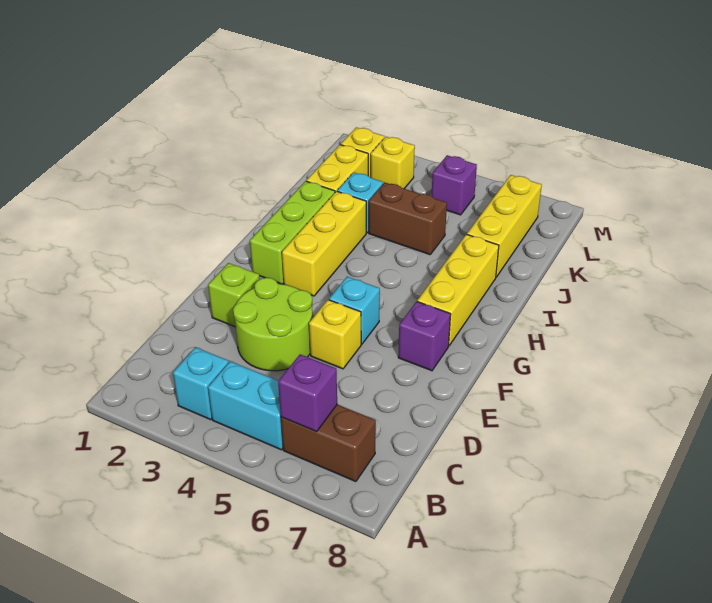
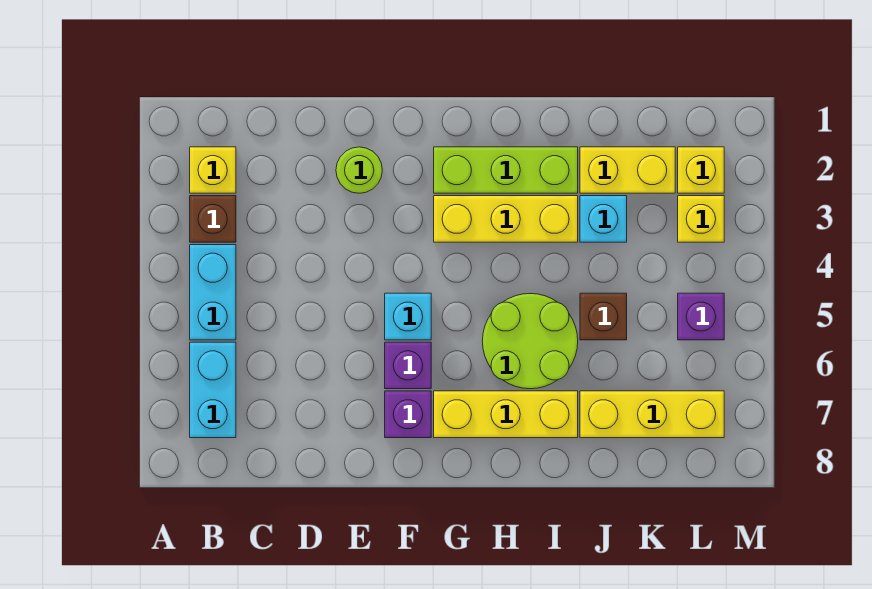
cyan 1x1 brick [173,347,229,420] -> brown 1x1 brick [190,196,236,242]
brown 1x2 brick [281,405,376,482] -> cyan 1x2 brick [190,342,236,438]
purple 1x1 brick [278,354,337,432] -> purple 1x1 brick moved to [385,342,431,389]
lime 2x2 round brick [233,278,312,371] -> lime 2x2 round brick moved to [482,294,578,389]
lime 1x1 brick [208,263,260,327] -> lime 1x1 round brick [336,147,382,193]
yellow 1x1 brick [309,300,361,369] -> yellow 1x1 brick moved to [190,147,236,193]
brown 1x2 brick [369,182,447,255] -> brown 1x1 brick [580,293,627,340]

